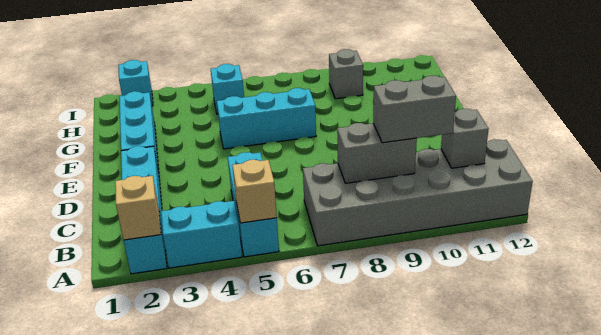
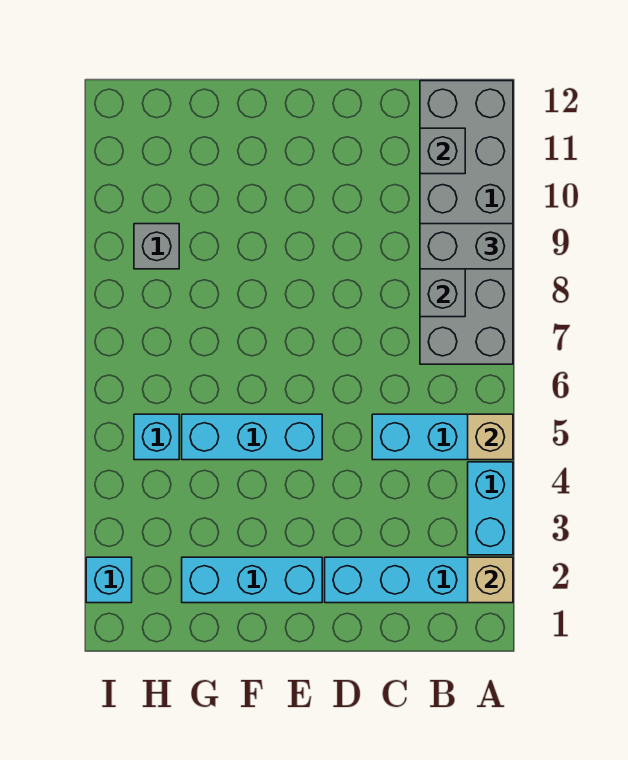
grey 1x2 brick [373,76,456,143] -> grey 1x2 brick turned to [420,224,513,269]
cyan 1x3 brick [217,88,316,149] -> cyan 1x3 brick turned to [182,414,322,460]

